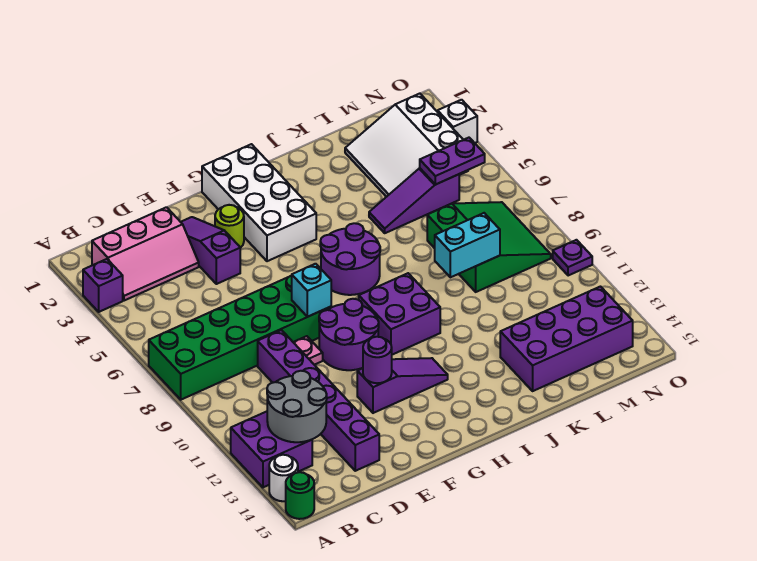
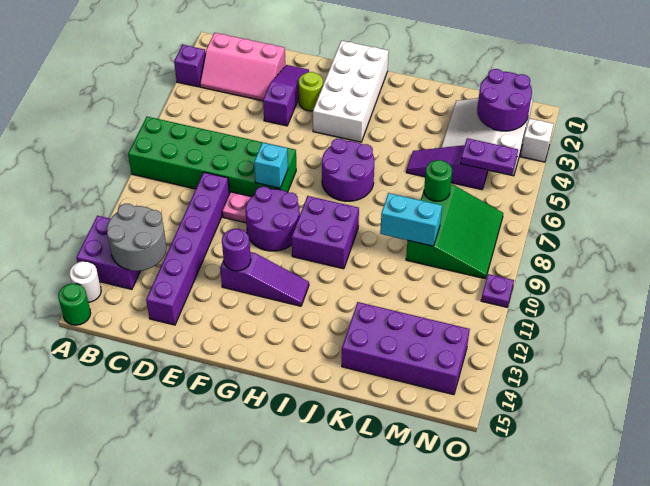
none -> green 1x1 round brick [424,160,452,201]
none -> purple 2x2 round brick [477,69,532,131]

